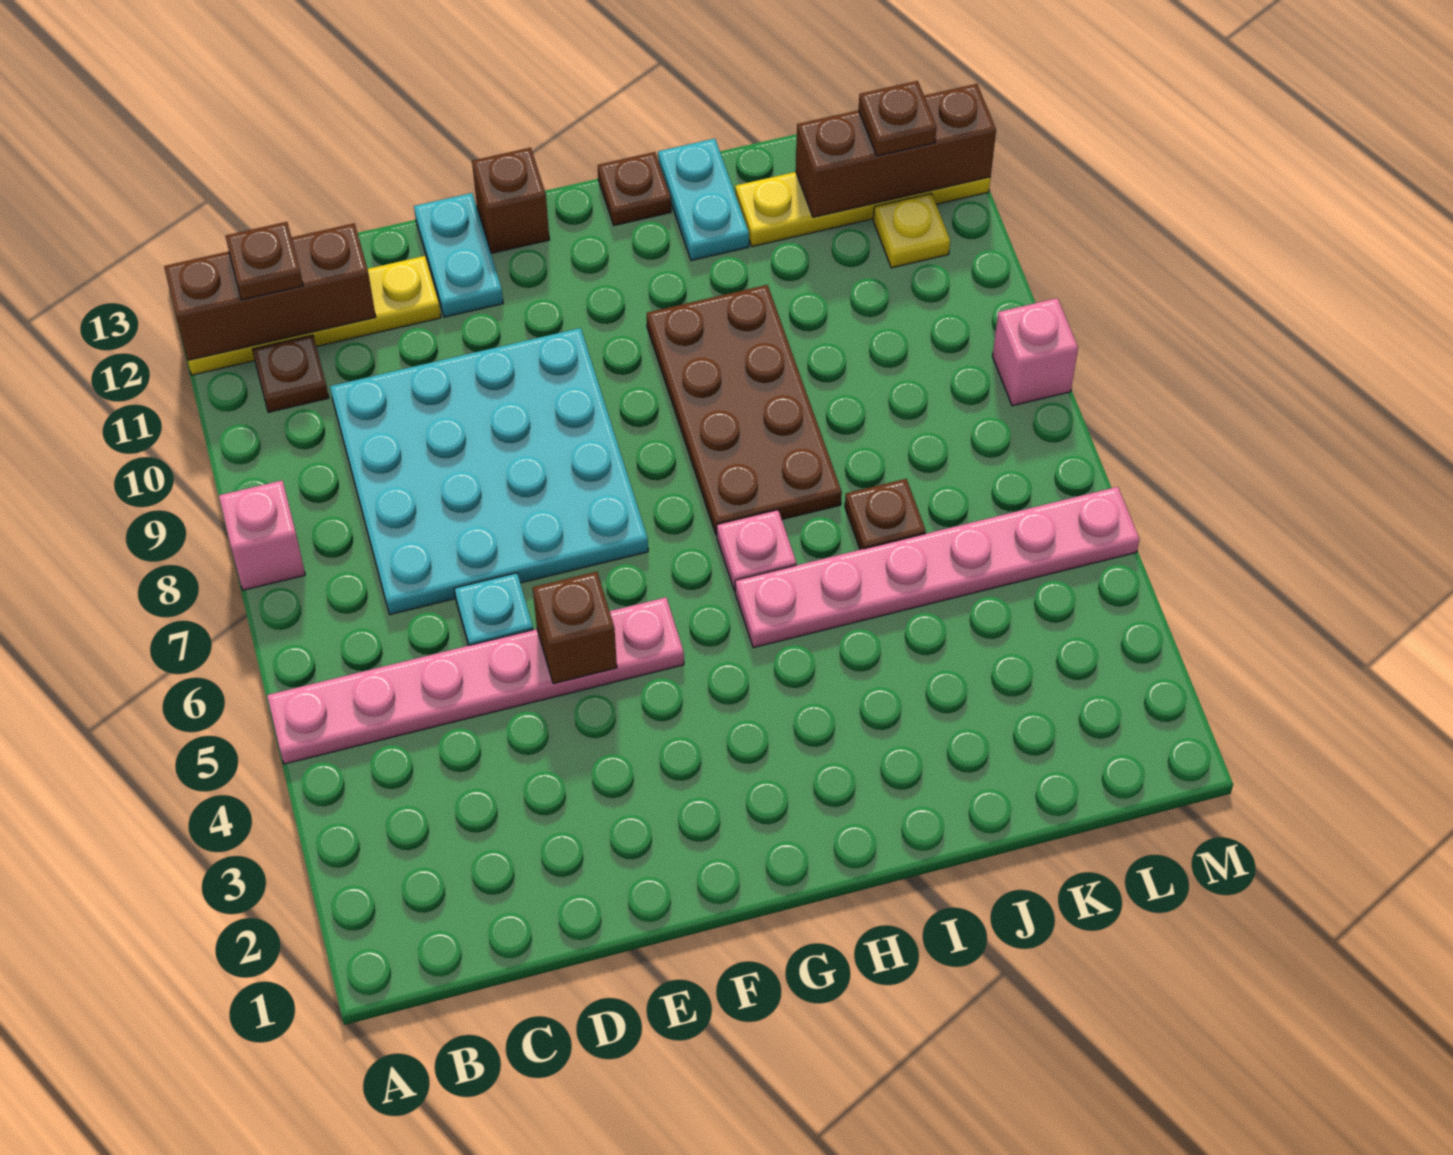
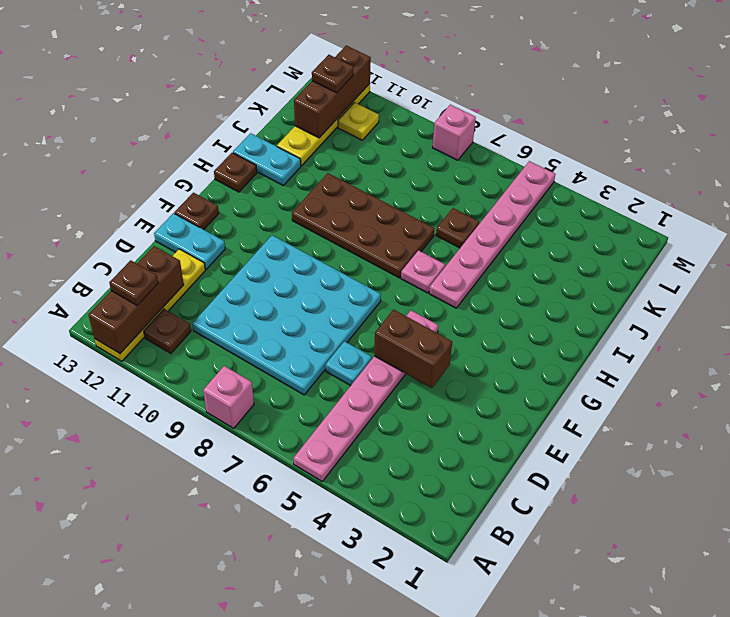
brown 1x1 brick [533,572,617,684] -> brown 1x2 brick [374,310,452,388]
brown 1x1 brick [472,148,550,253] -> brown 1x1 plate [174,193,219,230]

